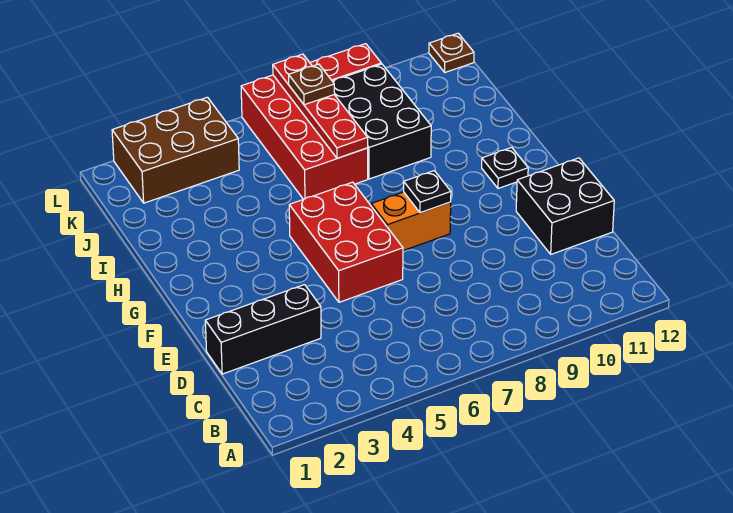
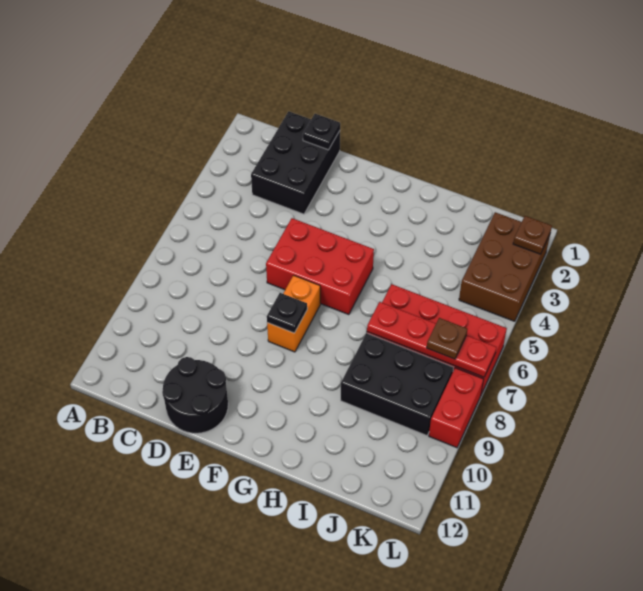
black 1x3 brick [205,285,321,374] -> black 2x3 brick [251,111,340,214]
black 2x2 brick [516,158,614,254] -> black 2x2 round brick [162,357,228,433]
black 1x1 plate [482,147,528,188] -> black 1x1 plate moved to [303,114,340,150]
brown 1x1 plate [429,33,474,72] -> brown 1x1 plate moved to [513,216,552,254]

